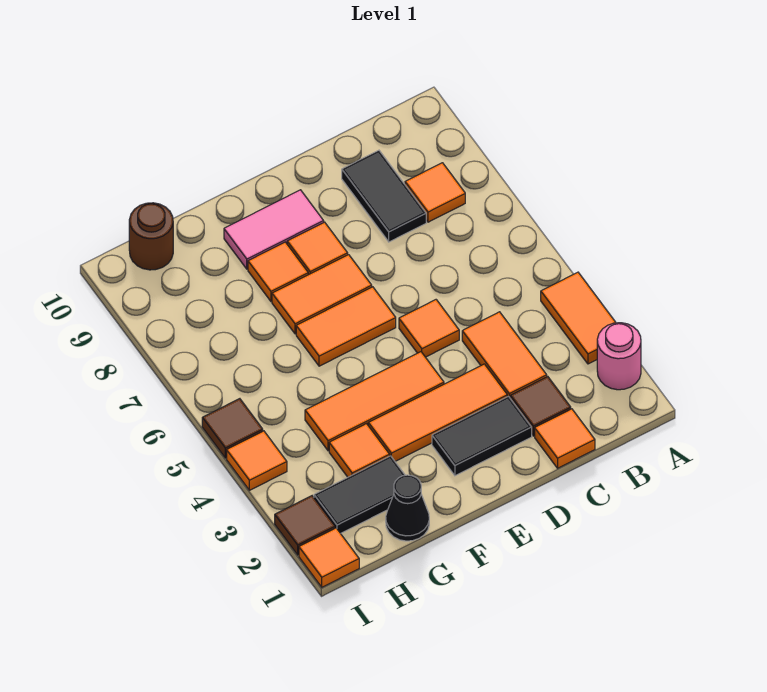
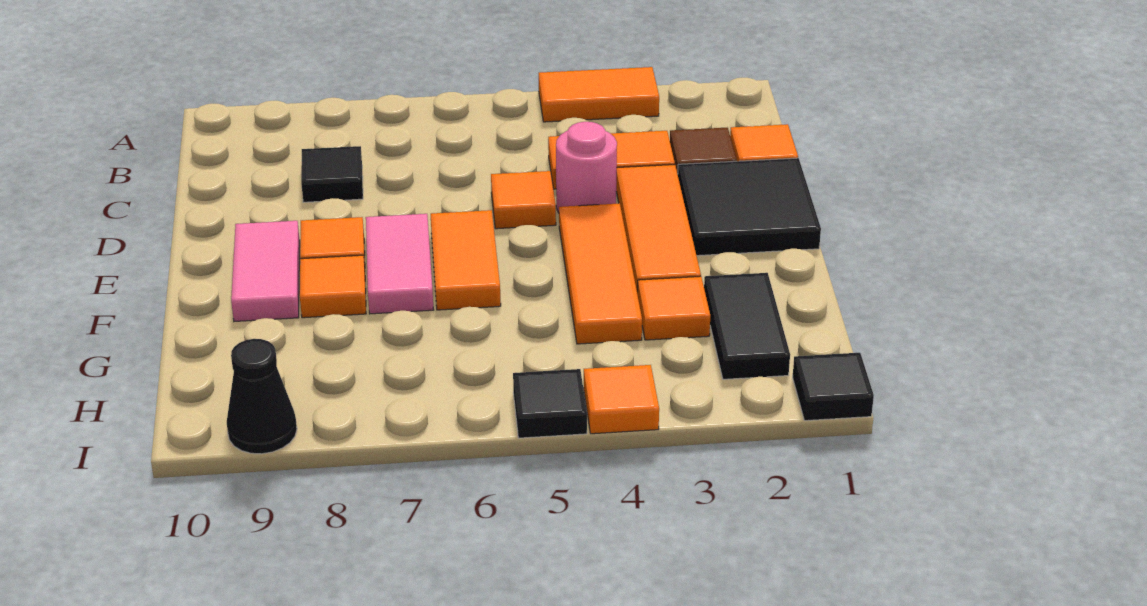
pink 1x1 round brick [597,323,641,390] -> pink 1x1 round brick moved to [556,122,617,213]
orange 1x1 tile [405,163,465,222] -> none
black 1x2 tile [342,150,426,242] -> black 1x1 tile [301,146,363,202]
black 1x2 tile [432,396,532,476] -> black 2x2 tile [678,158,821,256]
orange 1x2 tile [272,255,372,334] -> pink 1x2 tile [366,214,434,314]
black 1x1 cone [386,475,429,541] -> black 1x1 cone moved to [227,339,297,454]
brown 1x1 round brick [129,203,173,270] -> none
orange 1x1 tile [299,528,359,587] -> black 1x1 tile [793,353,874,421]
brown 1x1 tile [275,496,335,555] -> none
brown 1x1 tile [202,399,263,458] -> black 1x1 tile [513,369,587,438]

